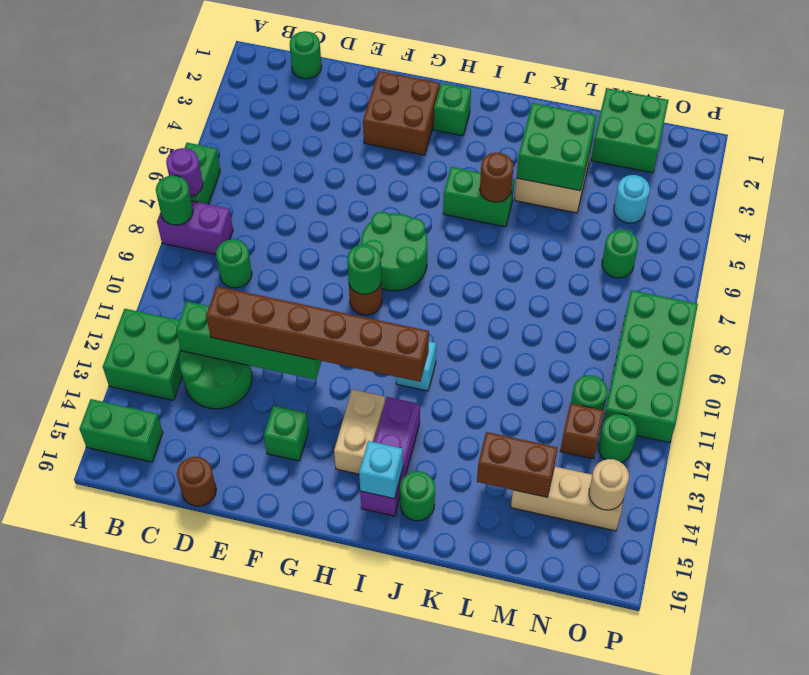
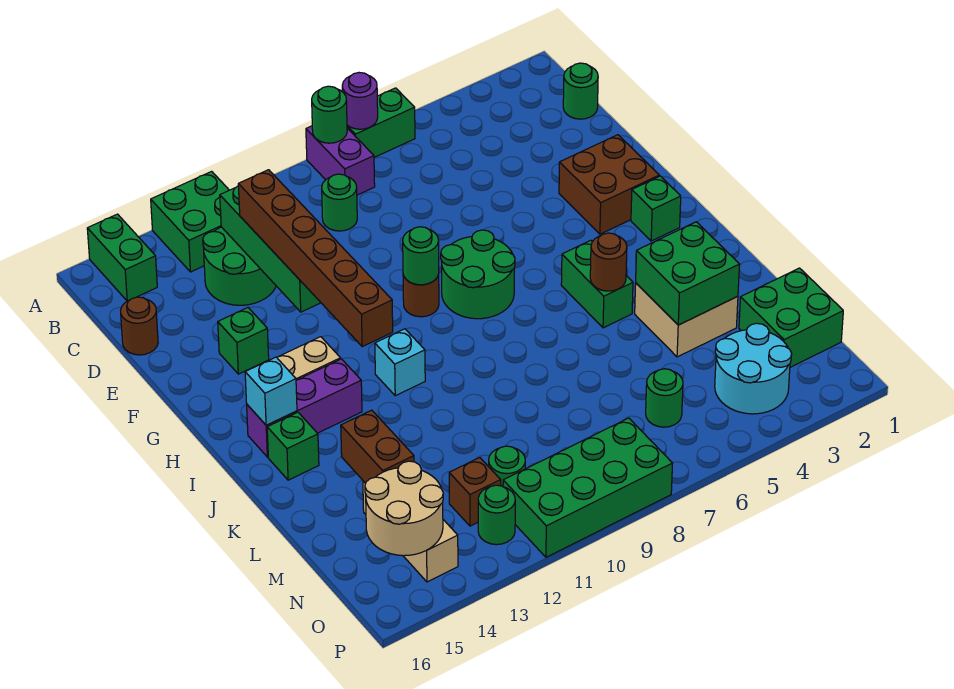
green 1x1 round brick [400,471,435,521] -> green 1x1 brick [267,412,319,480]
cyan 1x1 round brick [614,175,650,223] -> cyan 2x2 round brick [715,323,792,414]
tan 1x1 round brick [589,459,629,510] -> tan 2x2 round brick [365,461,443,556]

